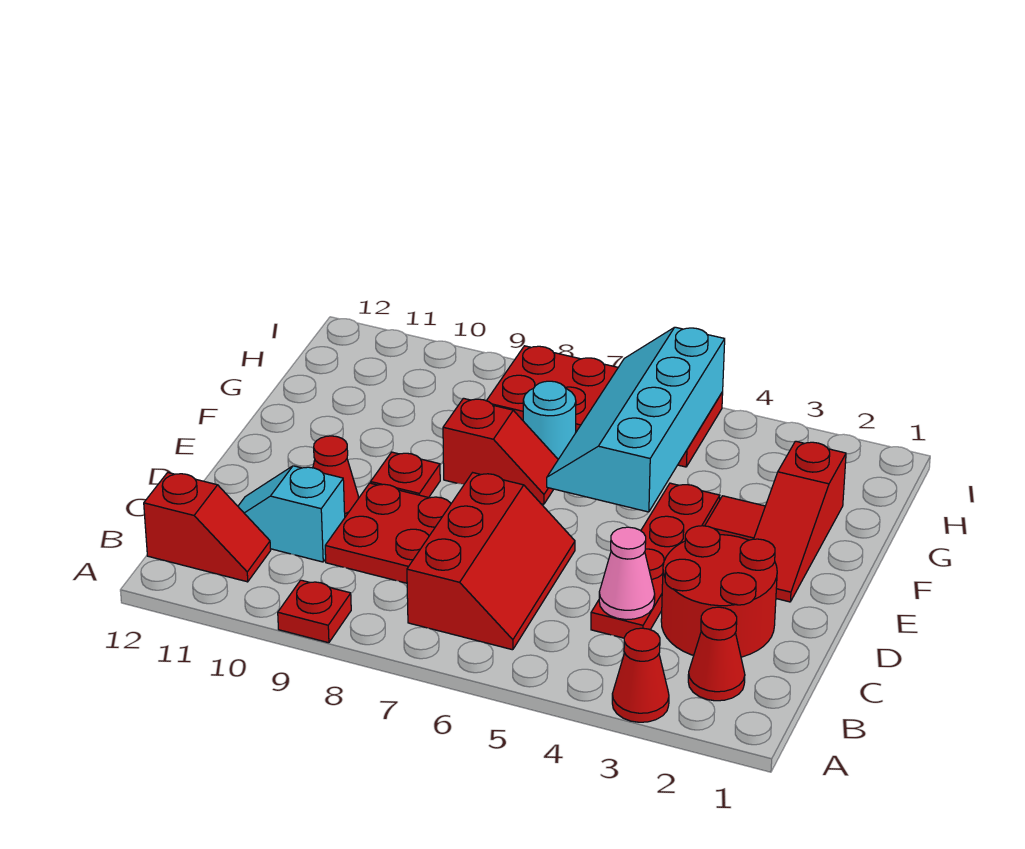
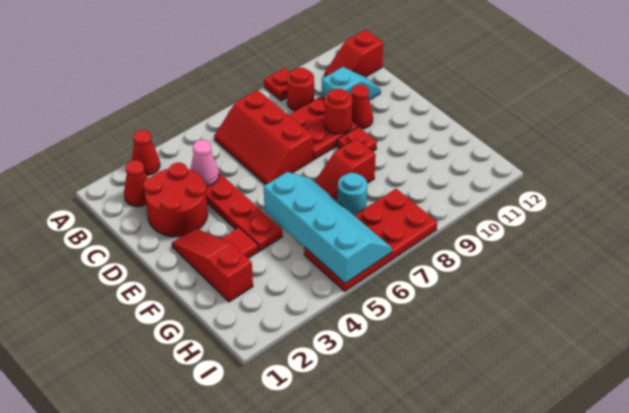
none -> red 1x1 round brick [287,68,314,111]
none -> red 1x1 round brick [324,89,352,134]

